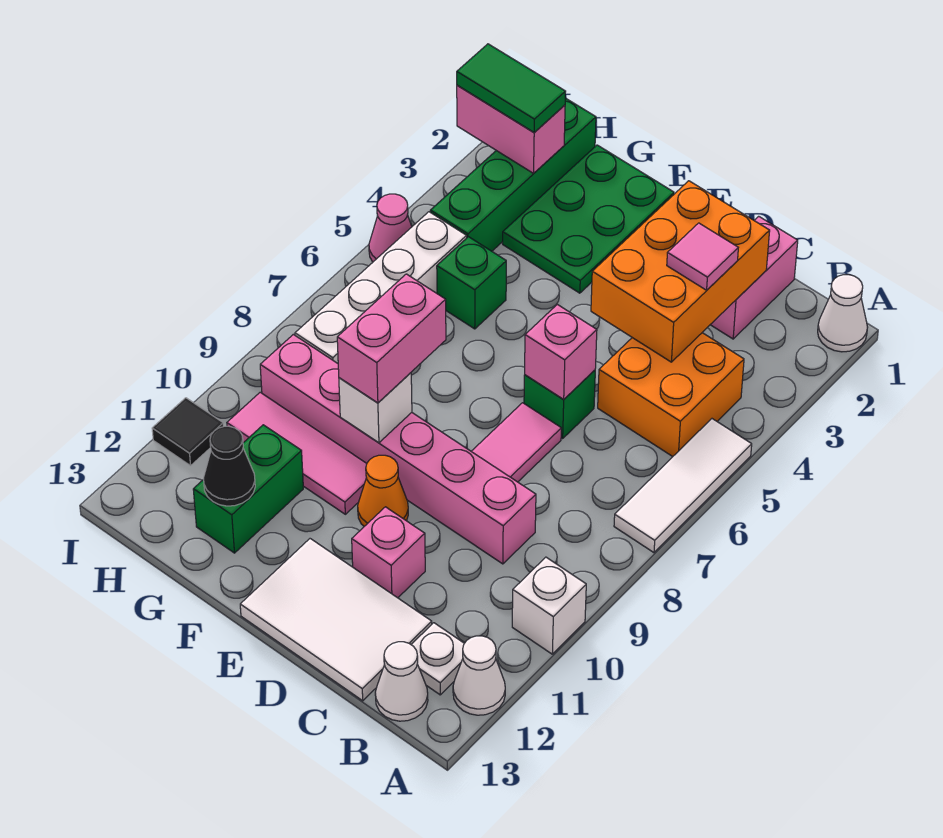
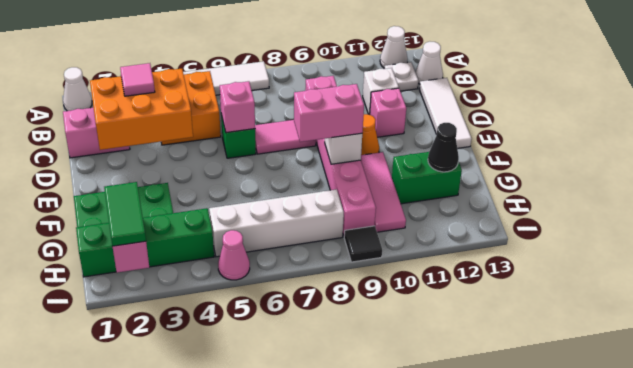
white 1x1 brick [512,557,586,654] -> white 1x1 brick moved to [363,68,399,114]
white 2x3 tile [240,539,432,701] -> white 1x3 tile [419,78,472,148]
green 1x1 brick [437,237,506,329] -> none
black 1x1 tile [152,398,223,466] -> black 1x1 tile moved to [344,226,382,262]

